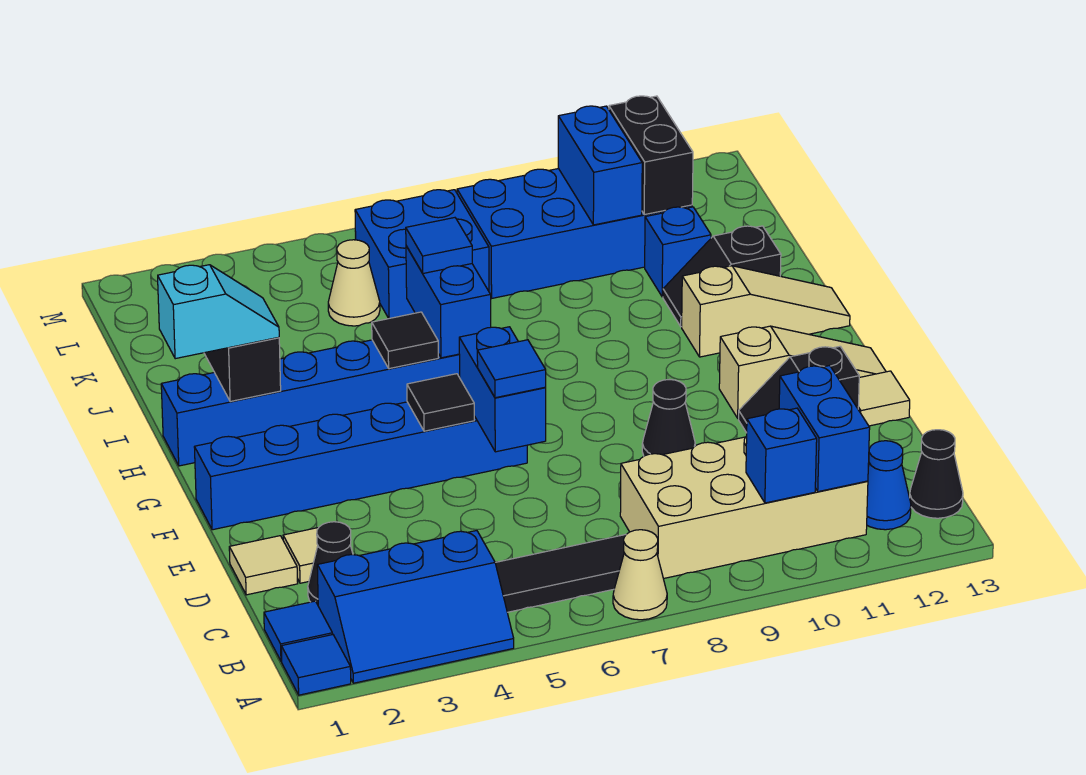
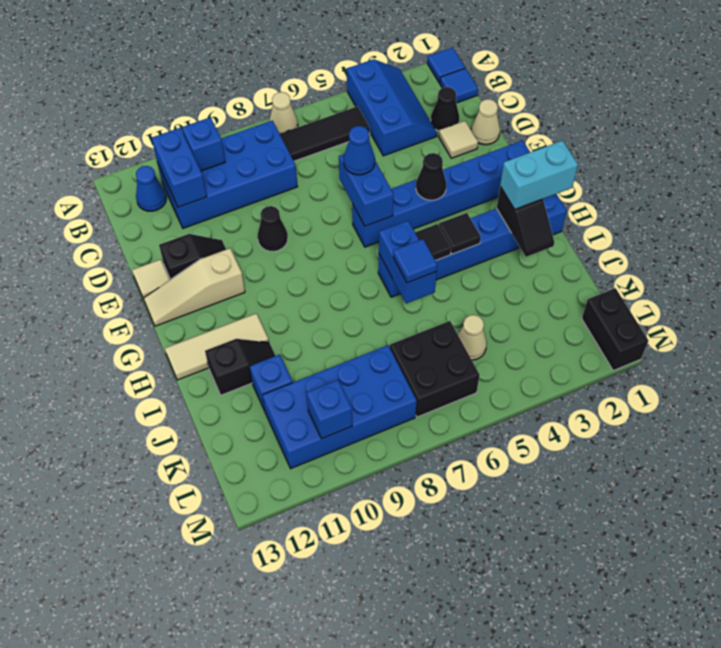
blue 2x3 slope [317,531,514,683] -> blue 2x3 slope turned to [347,59,437,156]
tan 2x4 brick [620,436,868,579] -> blue 2x4 brick [157,121,298,228]
black 1x1 cone [910,430,963,518] -> black 1x1 cone moved to [416,153,446,200]
tan 1x1 tile [229,536,298,595] -> tan 1x1 cone [471,99,500,145]
blue 1x1 tile [477,340,546,398] -> blue 1x1 cone [344,126,375,175]
black 1x1 tile [407,374,474,431] -> black 1x1 tile moved to [439,213,481,254]
cyan 1x2 slope [158,265,279,359] -> cyan 1x2 brick [500,141,578,209]
tan 1x3 slope [682,266,850,357] -> tan 1x3 tile [165,313,269,380]
blue 2x2 brick [355,190,489,318] -> black 2x2 brick [390,321,480,417]
blue 1x2 brick [558,106,642,225] -> blue 1x1 brick [307,380,352,439]
black 1x2 brick [609,96,693,215] -> black 1x2 brick moved to [582,288,648,371]

